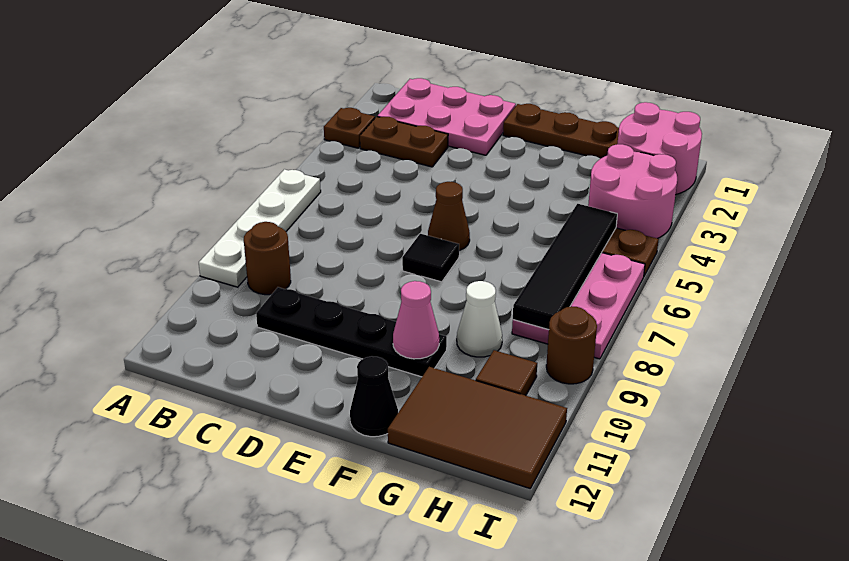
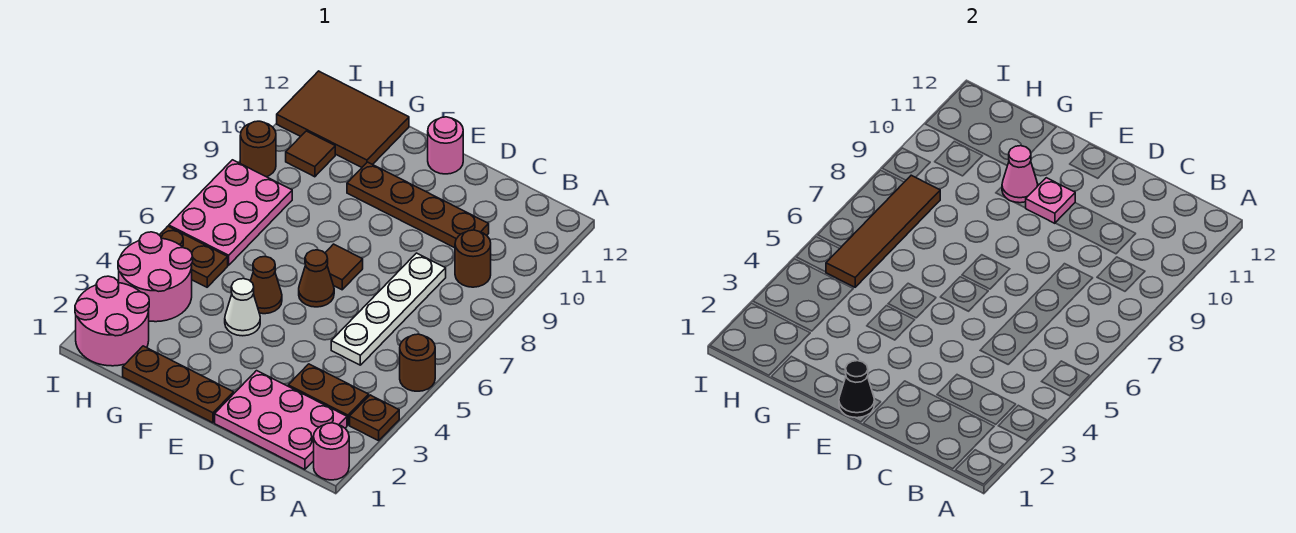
none -> pink 1x1 round brick [314,423,349,480]
none -> brown 1x1 round brick [400,334,435,391]
white 1x4 plate [199,169,321,287] -> white 1x4 plate moved to [331,253,446,365]
black 1x4 plate [256,287,447,377] -> brown 1x4 plate [347,162,489,248]
black 1x1 tile [402,234,459,282] -> brown 1x1 tile [325,244,363,290]
none -> pink 1x1 plate [1026,178,1075,223]
none -> pink 1x1 round brick [428,117,463,174]
none -> brown 1x1 cone [251,256,282,314]
black 1x1 cone [350,356,398,437] -> black 1x1 cone moved to [839,361,875,418]
white 1x1 cone [457,281,502,357] -> white 1x1 cone moved to [225,279,260,336]
black 1x4 tile [513,204,617,330] -> brown 1x4 tile [826,175,940,287]

